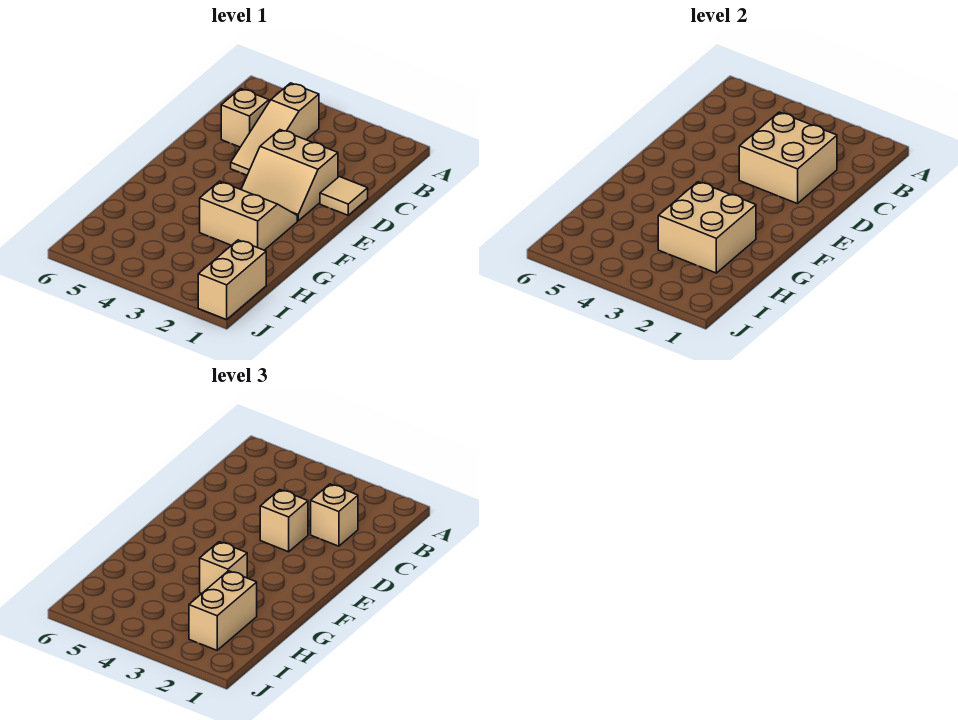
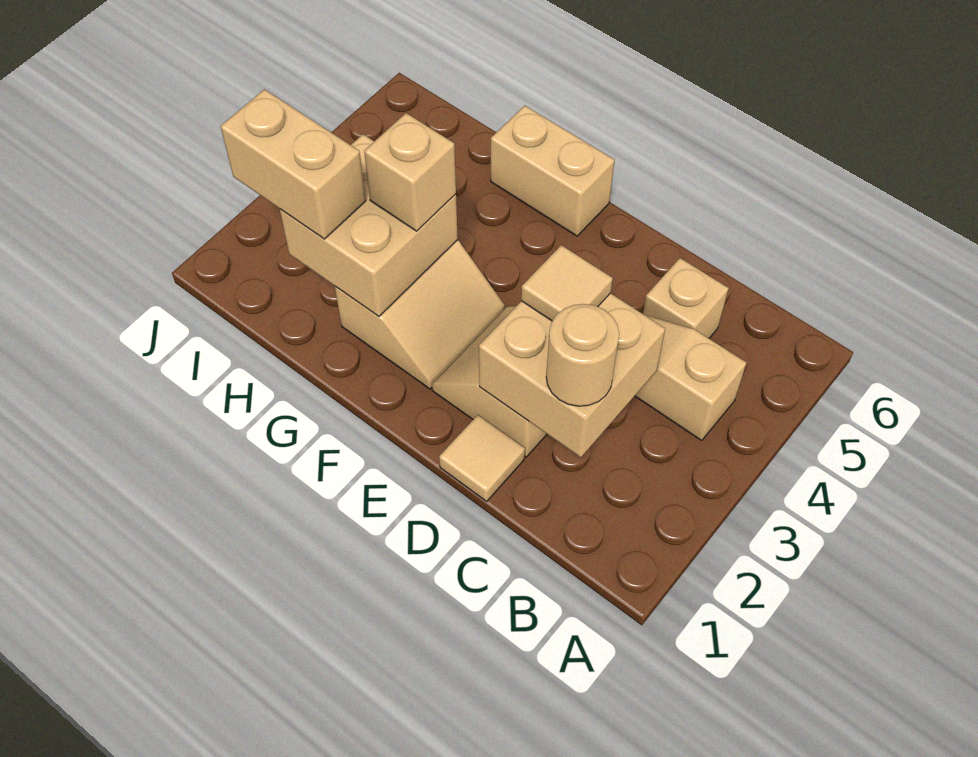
tan 1x1 brick [311,484,358,546] -> tan 1x1 round brick [546,304,619,406]
tan 1x1 brick [260,490,308,552] -> tan 1x1 tile [521,245,613,321]
tan 1x2 brick [198,240,266,320] -> tan 1x2 brick moved to [491,106,615,236]

